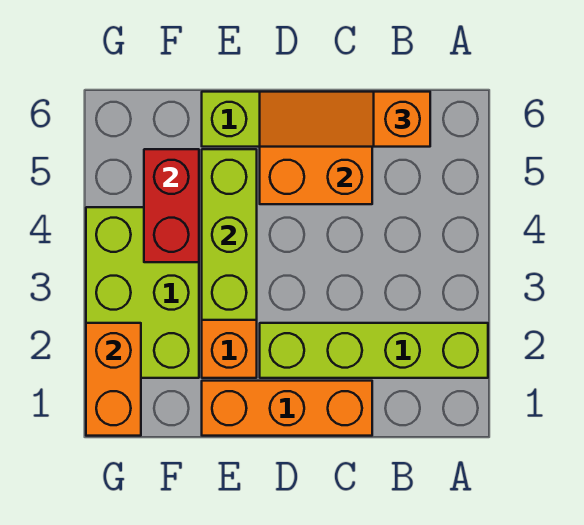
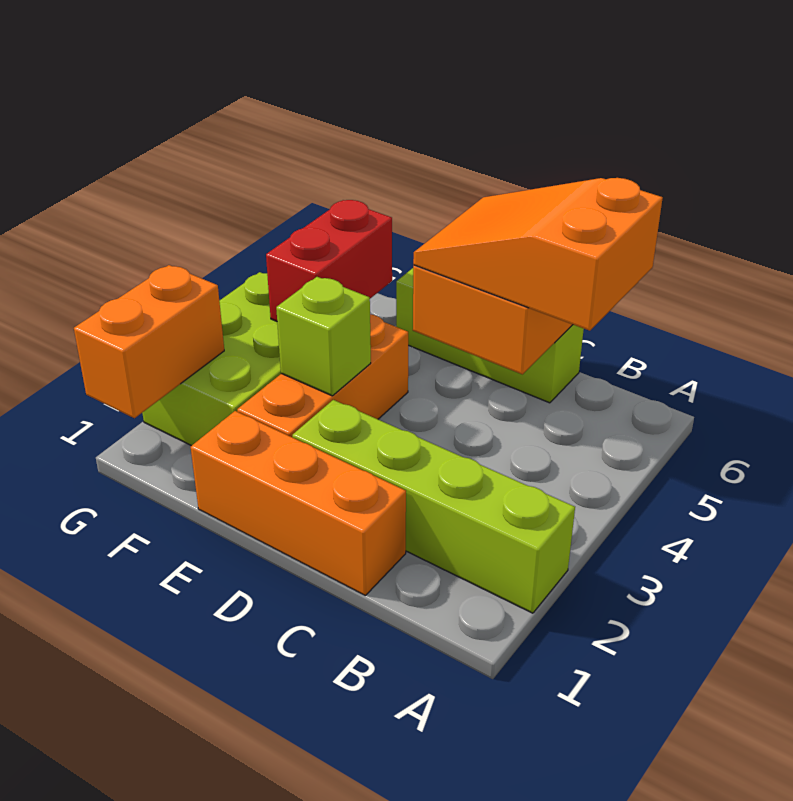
orange 1x3 slope [260,92,430,147] -> orange 2x3 slope [413,178,663,331]
lime 1x3 brick [202,149,257,320] -> lime 1x1 brick [276,277,371,396]

